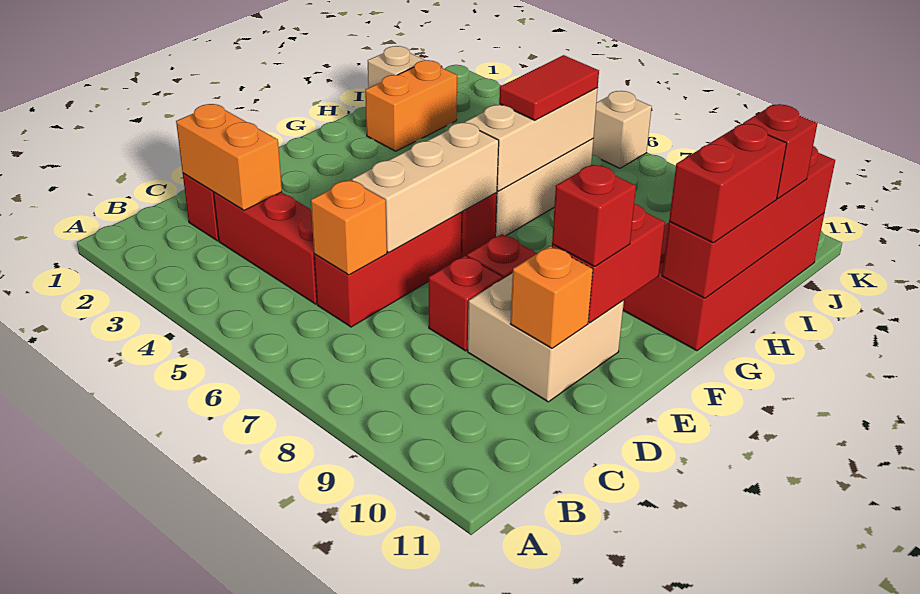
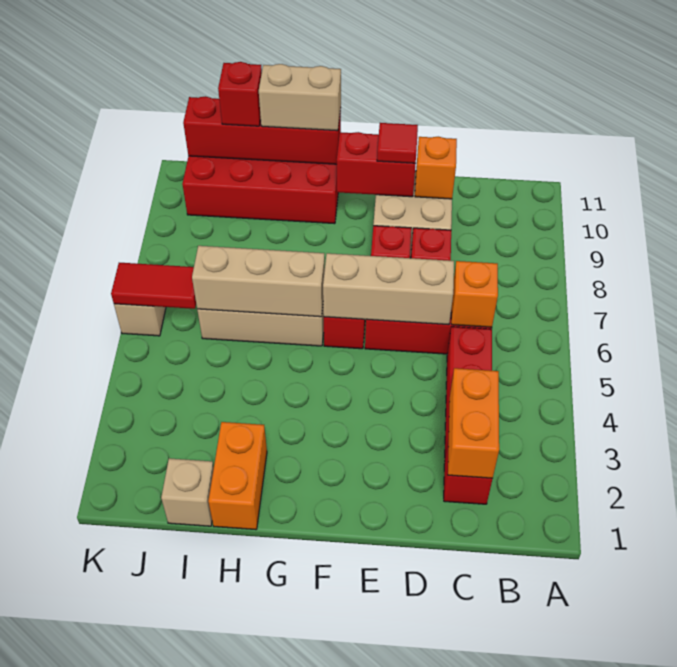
red 1x1 brick [552,165,636,266] -> red 1x1 tile [377,123,418,163]
red 1x2 brick [669,124,787,243] -> tan 1x2 brick [259,64,341,131]
orange 1x2 brick [365,60,457,151] -> orange 1x2 brick turned to [208,422,267,530]
red 1x2 tile [499,55,599,120] -> red 1x2 tile moved to [111,263,196,309]

